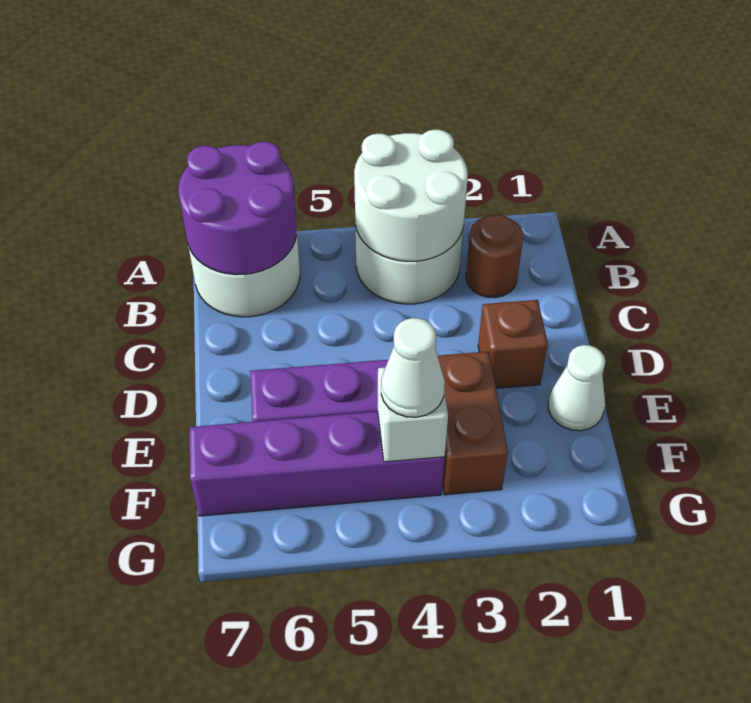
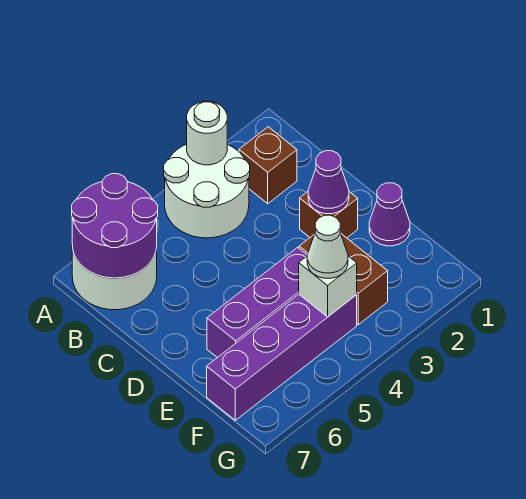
white 2x2 round brick [354,130,468,261] -> white 1x1 round brick [187,101,227,165]
brown 1x1 round brick [466,214,523,298] -> brown 1x1 brick [239,127,297,204]
none -> purple 1x1 cone [308,151,349,214]
white 1x1 cone [548,345,606,431] -> purple 1x1 cone [369,183,410,246]

